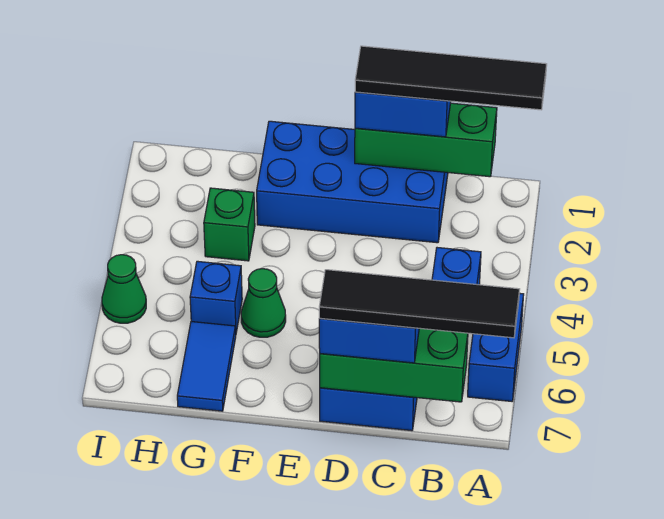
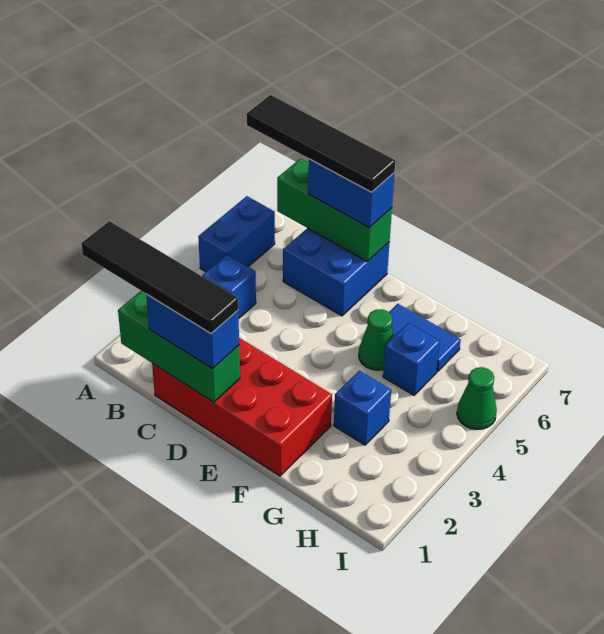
blue 2x4 brick [257,121,448,243] -> red 2x4 brick [152,338,332,476]
green 1x1 brick [204,188,255,261] -> blue 1x1 brick [334,371,391,445]
blue 1x2 tile [177,322,236,411] -> blue 1x2 tile turned to [389,304,461,372]

